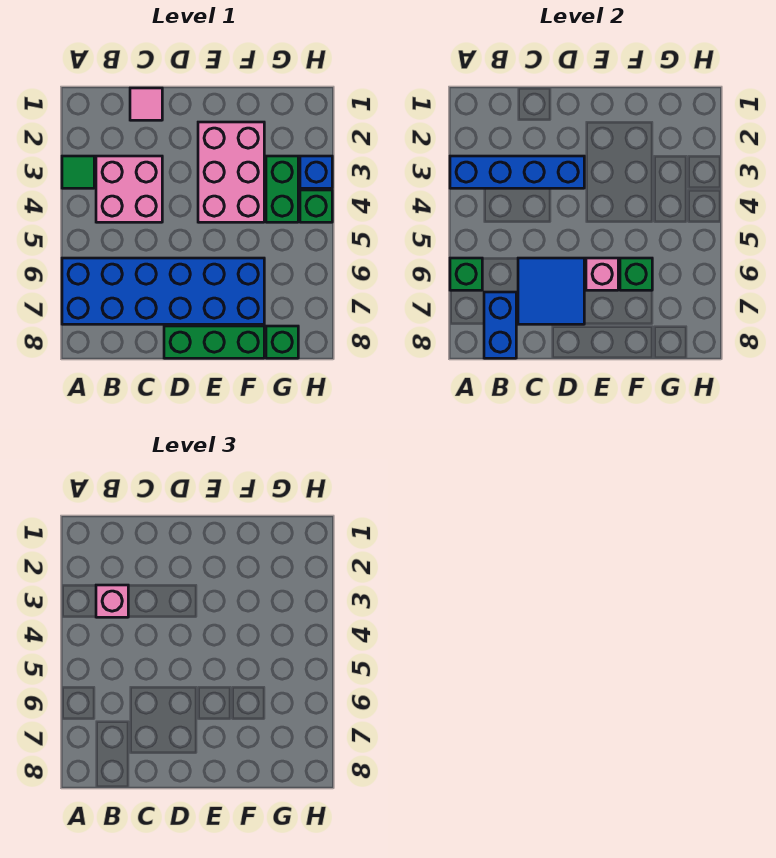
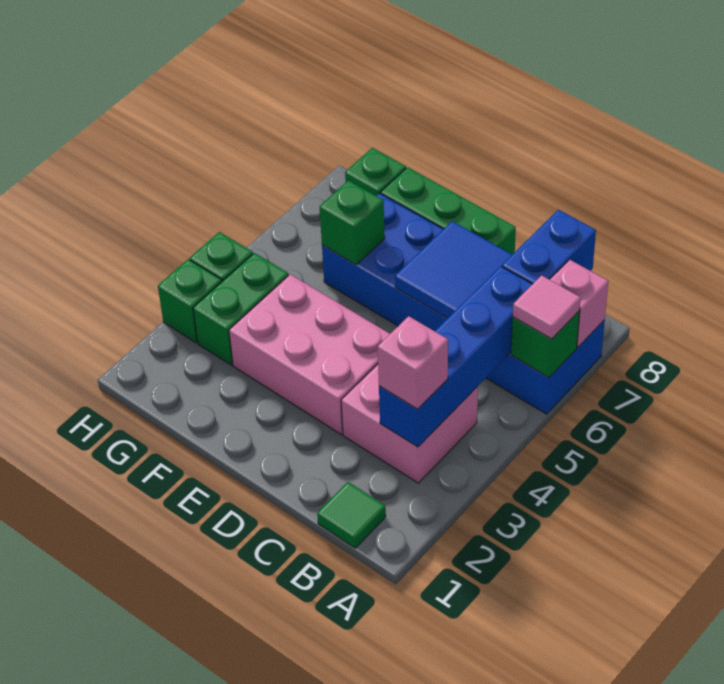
green 1x1 tile [62,156,94,188] -> green 1x1 tile moved to [317,482,386,548]
blue 1x4 brick [450,156,584,188] -> blue 1x4 brick turned to [379,266,532,447]
pink 1x1 tile [130,88,162,120] -> pink 1x1 tile moved to [513,276,581,339]
pink 2x3 brick [198,122,264,222] -> pink 2x3 brick turned to [229,274,390,434]
pink 1x1 brick [586,258,618,290] -> pink 1x1 brick moved to [550,260,608,347]
blue 1x1 brick [300,156,332,188] -> green 1x1 brick [158,259,222,343]

